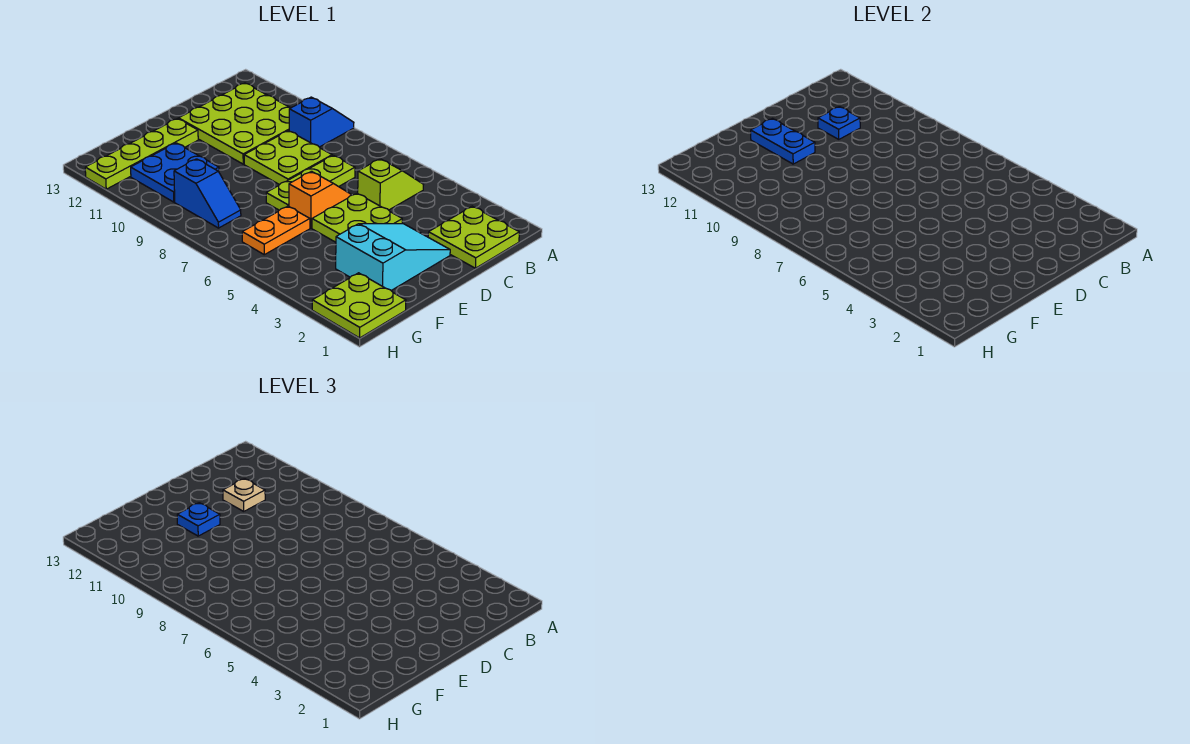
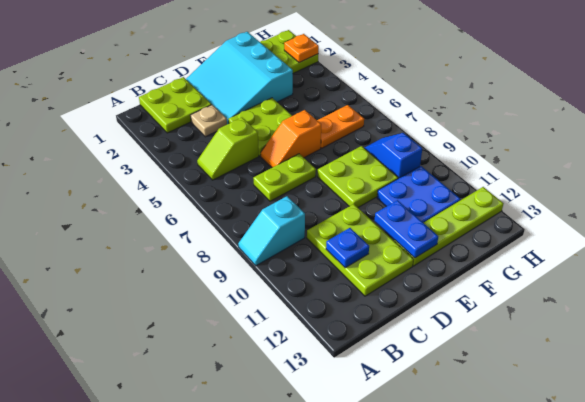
blue 1x2 slope [289,97,354,147] -> cyan 1x2 slope [238,196,305,266]
lime 3x3 plate [179,83,291,164] -> lime 2x3 plate [307,204,414,296]
lime 1x3 plate [266,155,355,210] -> lime 1x2 plate [253,154,316,201]
lime 2x2 plate [244,131,332,185] -> lime 2x2 plate moved to [318,146,398,207]
tan 1x1 plate [223,479,265,511] -> tan 1x1 plate moved to [190,105,227,137]
cyan 2x3 slope [336,224,450,290] -> cyan 3x3 slope [186,32,293,124]
blue 1x1 plate [177,503,220,536] -> none
none -> orange 1x1 plate [284,34,319,63]

